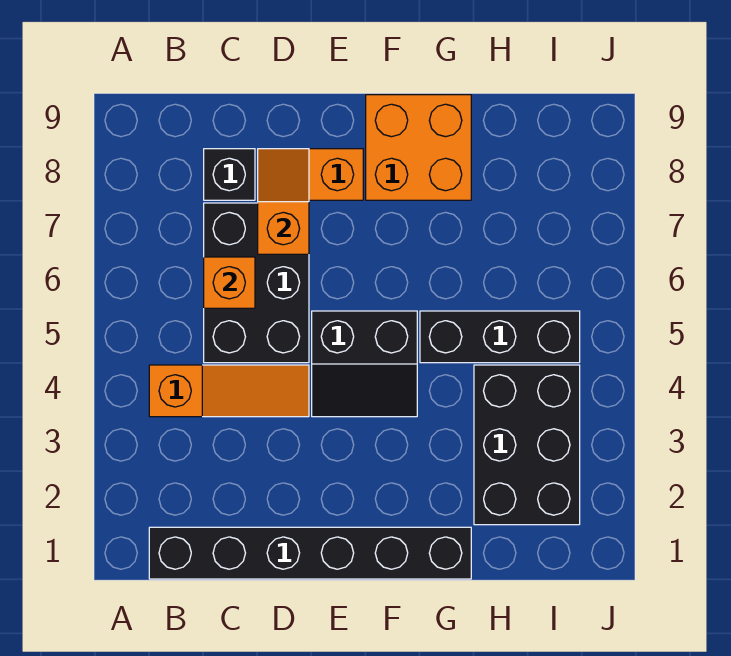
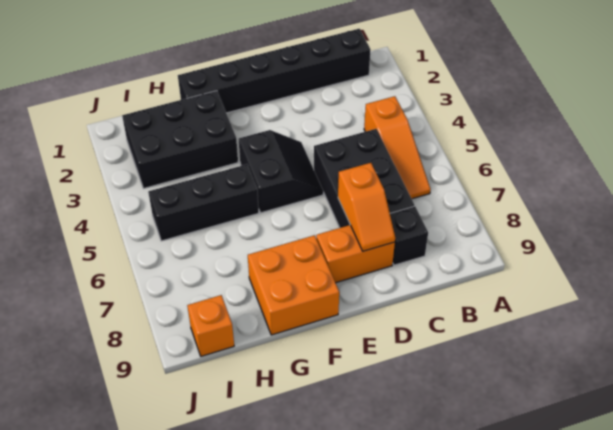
orange 1x3 slope [149,365,309,417] -> orange 1x3 slope turned to [364,96,431,199]
orange 1x1 brick [204,257,255,308] -> orange 1x1 brick moved to [187,295,234,356]
black 2x2 slope [312,311,417,417] -> black 2x2 slope turned to [239,130,323,213]
black 2x3 brick [474,365,580,525] -> black 2x3 brick turned to [122,91,238,188]

